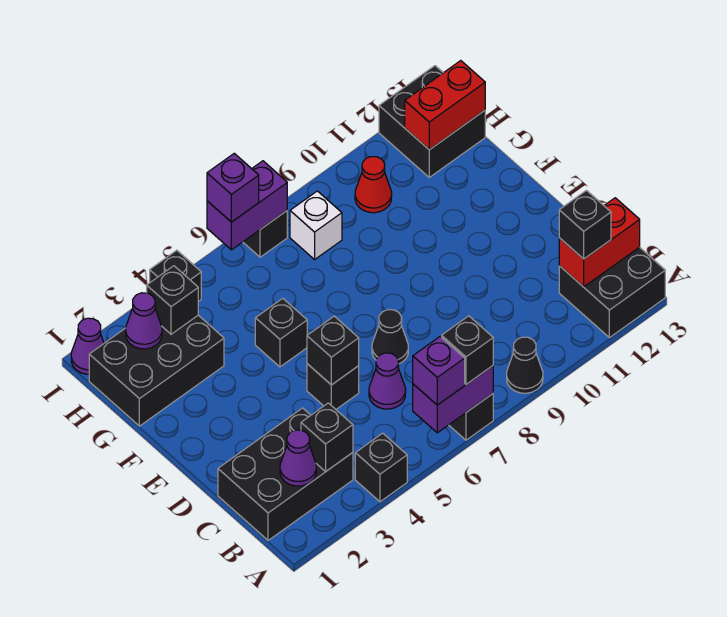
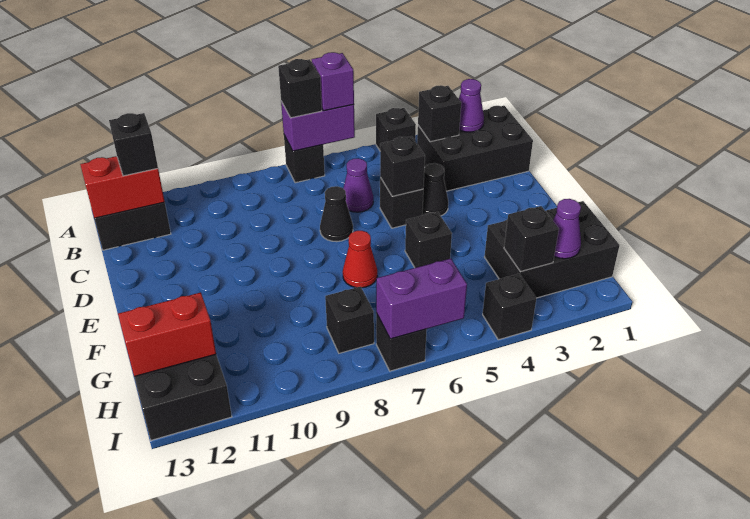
black 1x1 cone [507,337,543,393] -> black 1x1 cone moved to [422,163,448,216]
white 1x1 brick [290,191,342,259] -> black 1x1 brick [325,287,374,353]
red 1x1 cone [355,157,392,213] -> red 1x1 cone moved to [343,231,377,288]
purple 1x1 cone [71,318,104,374] -> none
purple 1x1 brick [207,153,259,222] -> none

